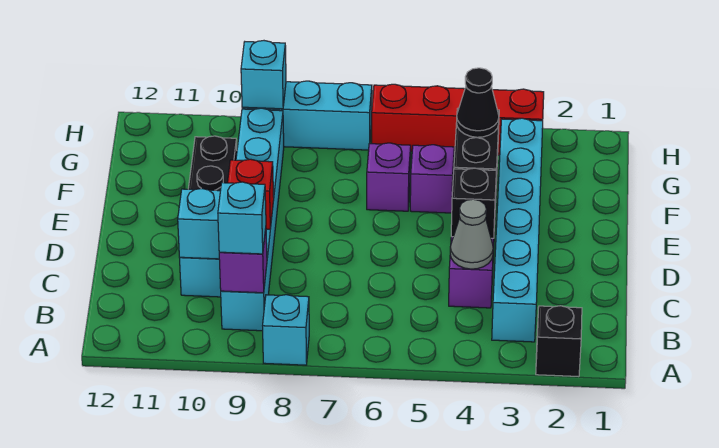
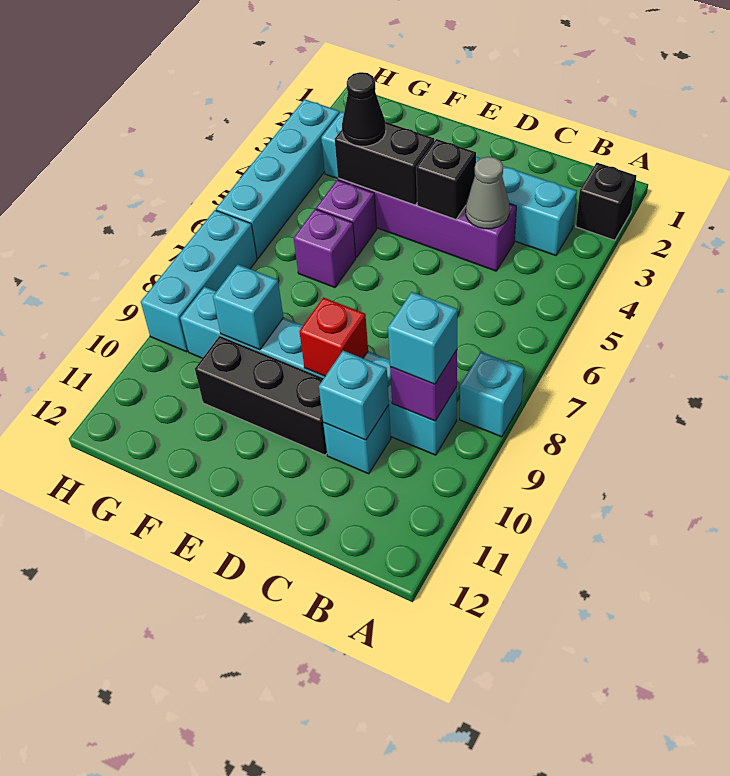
red 1x4 brick [372,84,544,155] -> cyan 1x4 brick [216,99,340,258]
cyan 1x1 brick [241,41,286,109] -> cyan 1x1 brick moved to [213,265,284,350]

